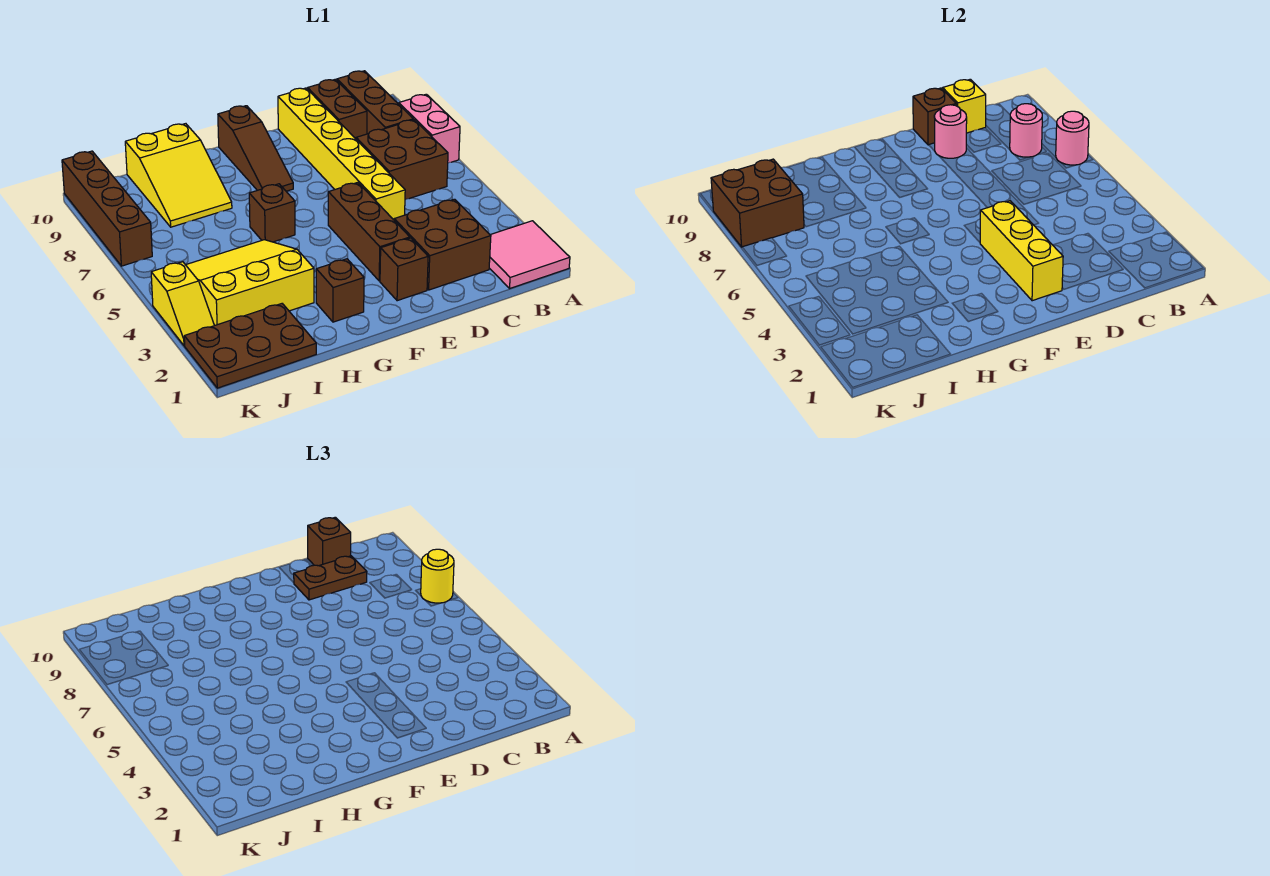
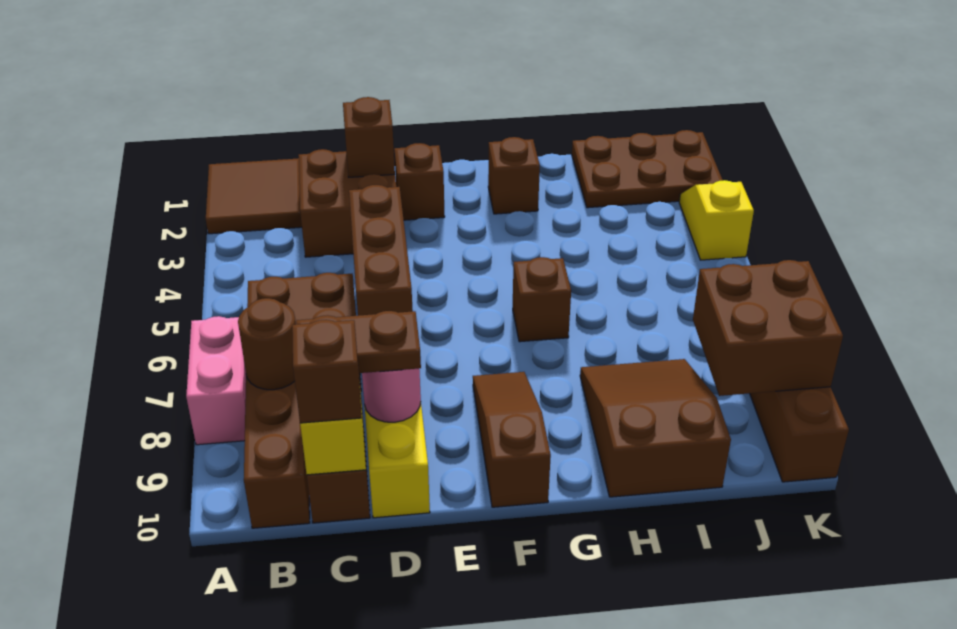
pink 2x2 tile [489,221,570,288] -> brown 2x2 tile [206,158,302,234]
pink 1x1 round brick [1056,111,1089,165] -> none
yellow 1x1 round brick [421,549,454,603] -> none
pink 1x1 round brick [1010,104,1042,157] -> brown 1x1 round brick [238,298,296,390]
brown 1x1 brick [913,88,956,145] -> brown 1x1 brick moved to [343,97,395,177]
yellow 1x3 brick [980,201,1063,301] -> none
brown 1x3 brick [328,183,410,281] -> brown 1x3 brick moved to [349,185,413,316]
yellow 3x3 slope [186,240,314,326] -> none
yellow 2x3 slope [125,124,232,227] -> brown 2x3 slope [580,359,731,497]

